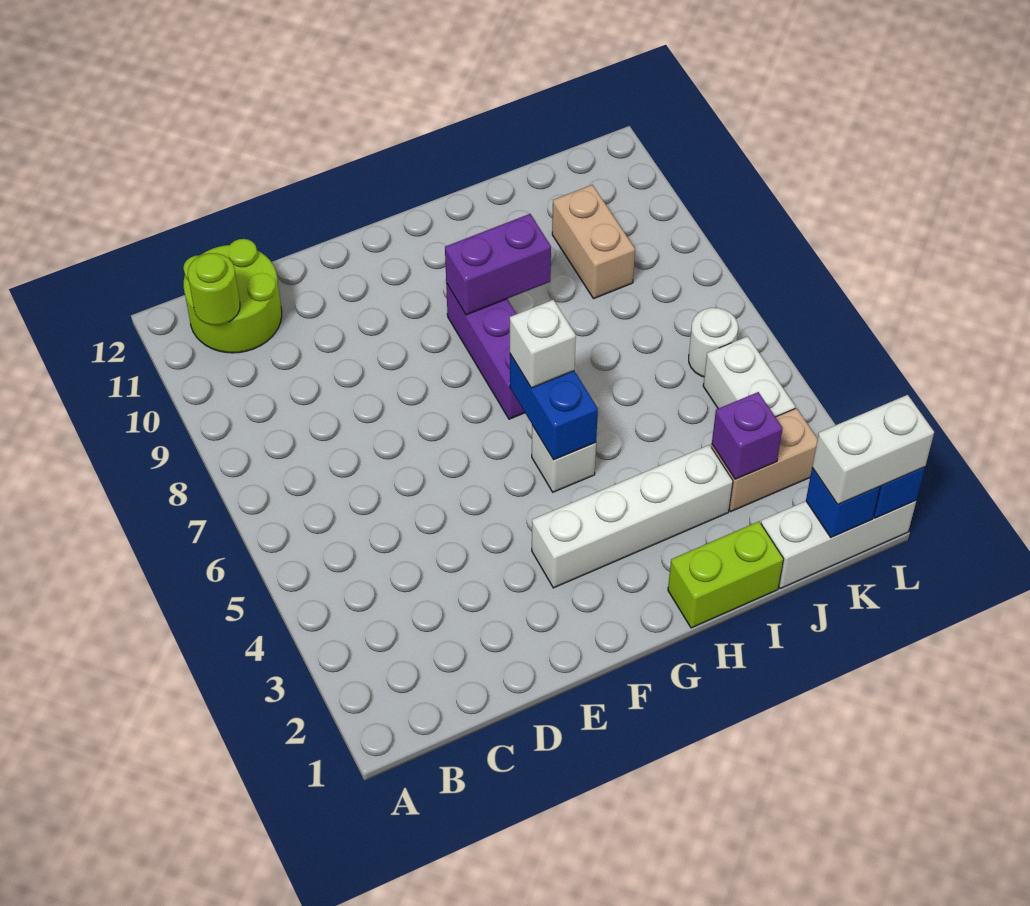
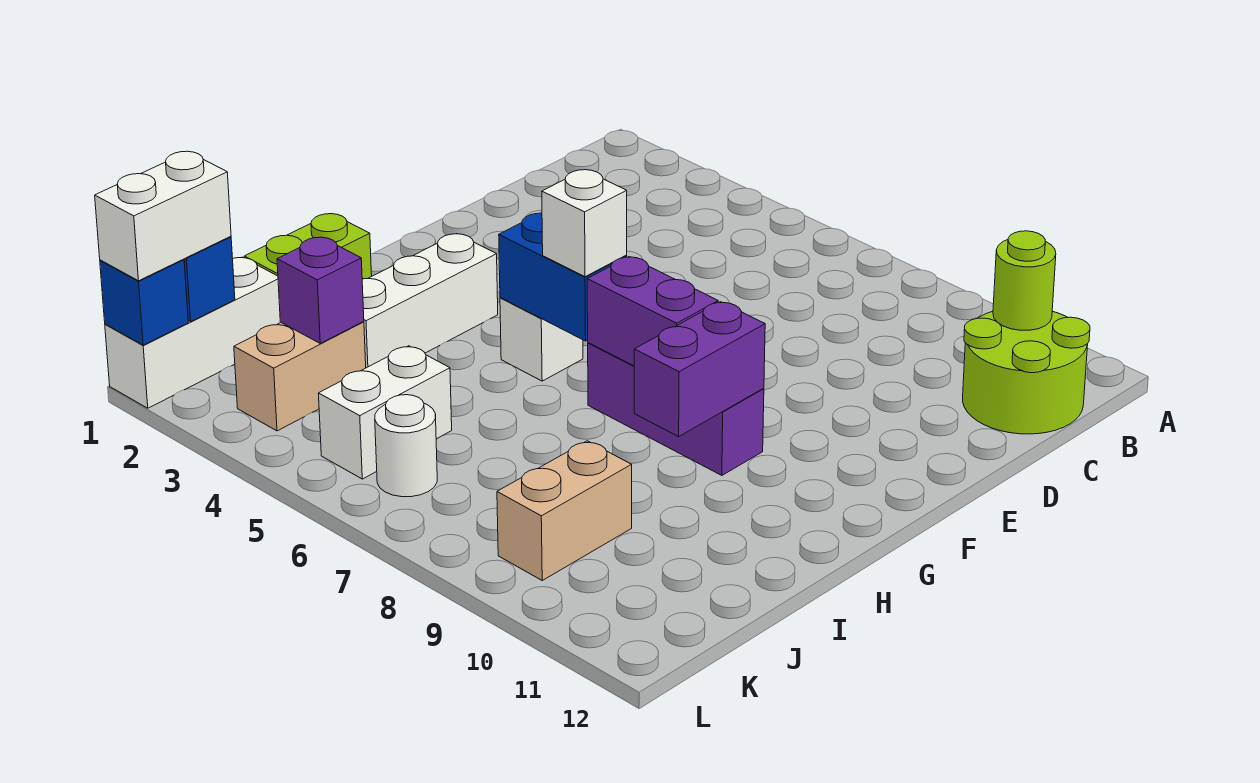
white 1x4 brick [532,445,733,588] -> white 1x3 brick [362,234,498,368]
none -> purple 1x2 brick [587,257,718,366]
tan 1x2 brick [552,185,635,299] -> tan 1x2 brick turned to [497,441,632,580]
white 1x2 brick [703,336,795,417] -> white 1x2 brick turned to [318,346,452,479]

